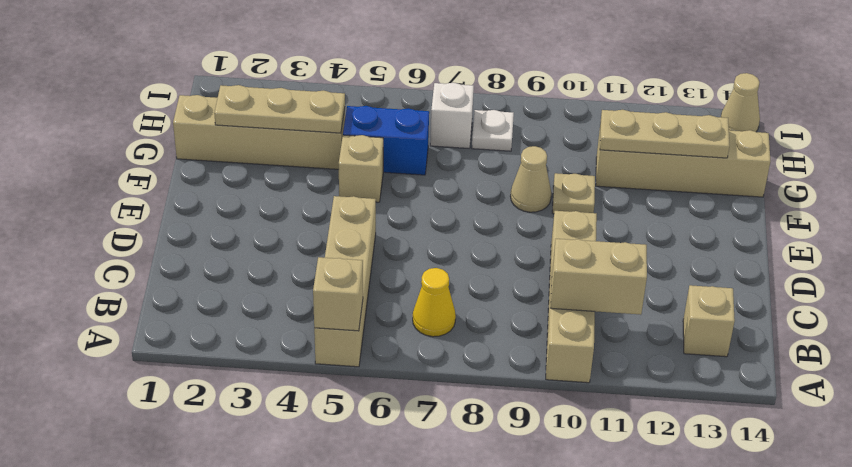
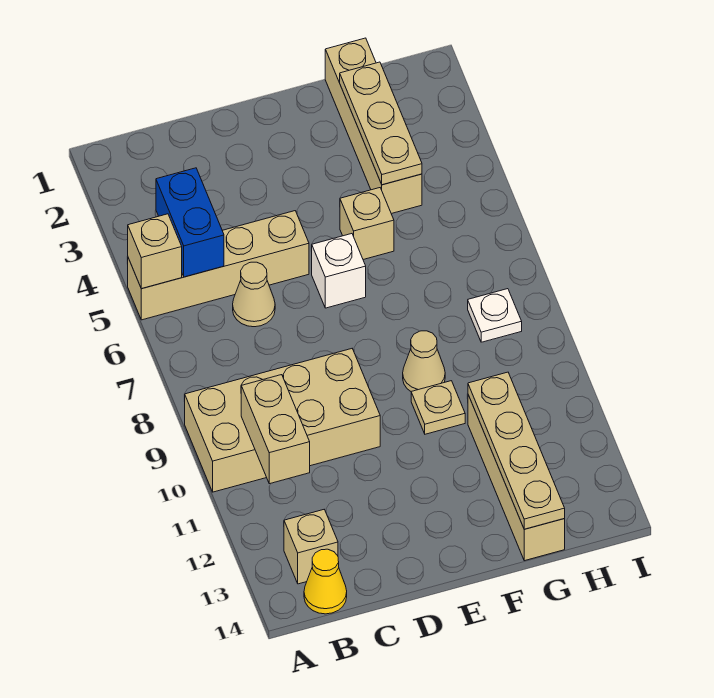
tan 1x4 brick [546,211,597,383] -> tan 2x4 brick [185,349,380,492]
yellow 1x1 cone [413,268,456,337] -> yellow 1x1 cone moved to [304,549,347,614]
blue 1x2 brick [343,106,429,175] -> blue 1x2 brick moved to [156,168,224,277]
tan 1x3 plate [600,110,730,158] -> tan 1x4 plate [468,372,565,529]
white 1x1 brick [430,83,474,148] -> white 1x1 brick moved to [311,234,366,308]
tan 1x1 cone [721,73,760,132] -> tan 1x1 cone moved to [233,262,275,327]

